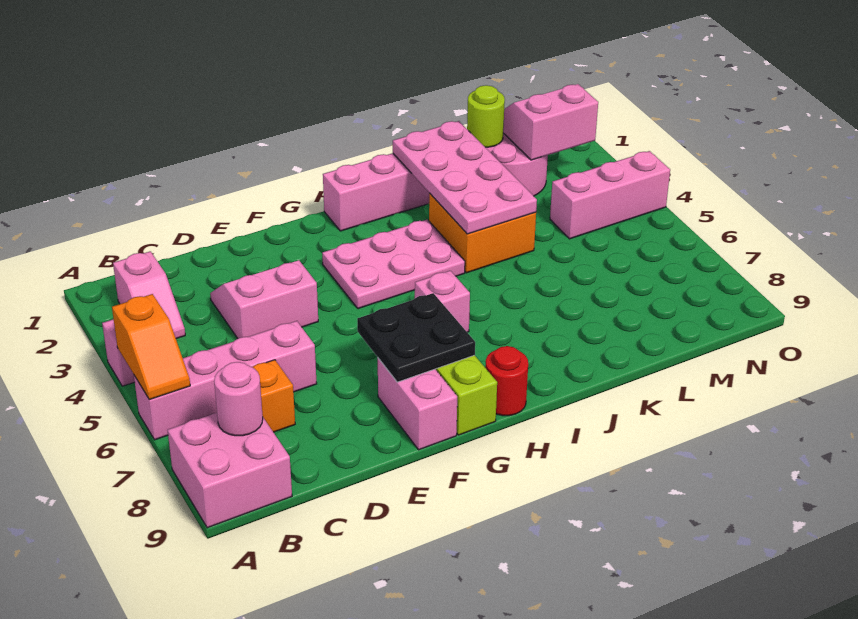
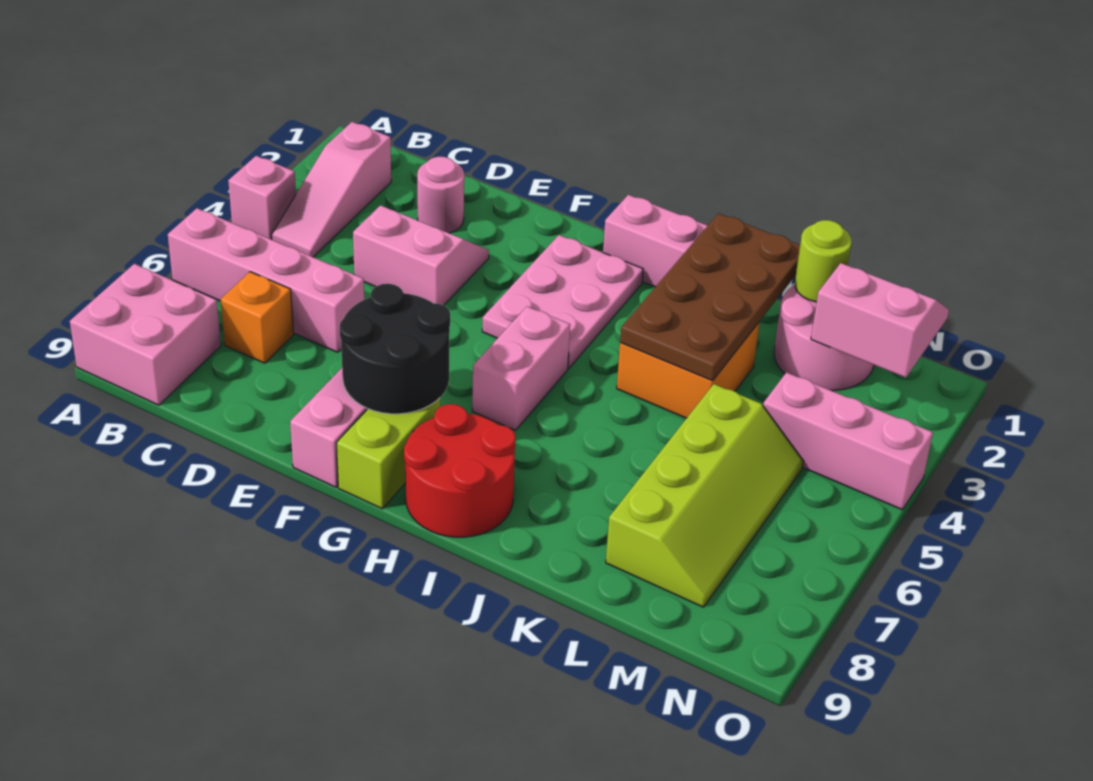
orange 1x2 slope [112,294,190,400] -> none
pink 1x2 slope [113,251,185,339] -> pink 1x3 slope [272,122,391,257]
pink 1x1 round brick [214,362,263,436] -> pink 1x1 round brick moved to [417,157,464,233]
black 2x2 plate [357,293,475,382] -> black 2x2 round brick [340,284,450,414]
pink 2x3 plate [322,220,465,309] -> pink 2x3 plate turned to [482,235,643,368]
pink 1x1 brick [415,271,470,332] -> pink 1x2 brick [472,306,570,430]
red 1x1 round brick [485,346,528,416] -> red 2x2 round brick [404,404,516,537]
pink 2x4 plate [393,121,537,234] -> brown 2x4 plate [620,213,800,381]
none -> lime 2x4 slope [606,384,803,607]

